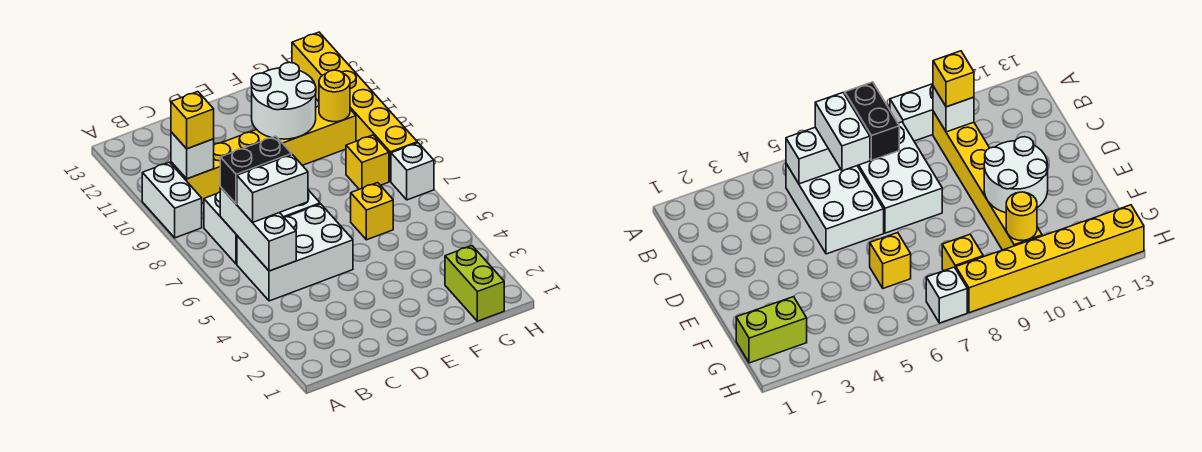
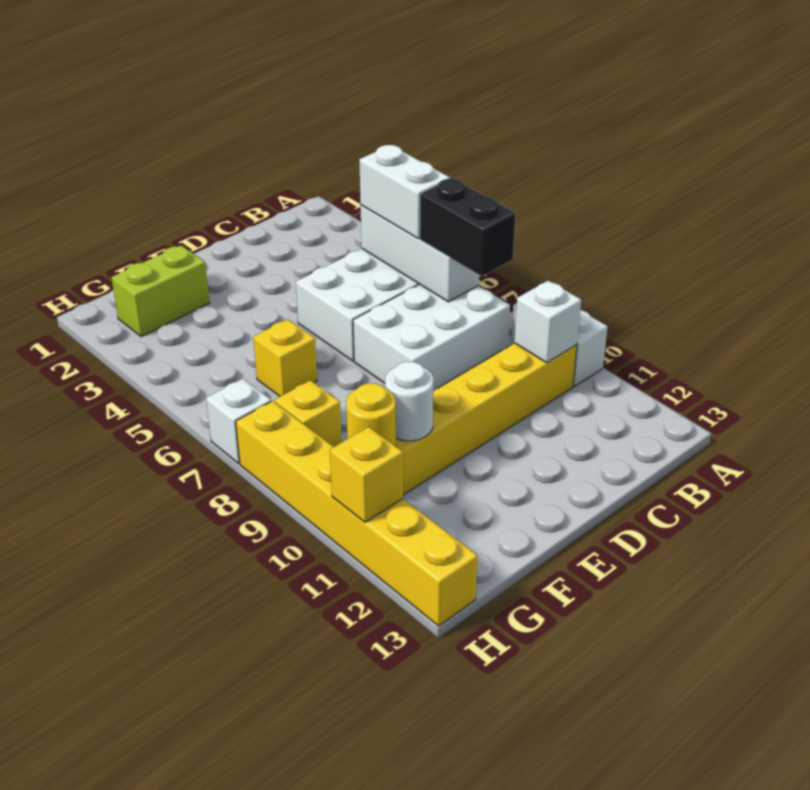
white 1x2 brick [237,155,308,222] -> white 1x2 brick turned to [359,145,450,238]
black 1x2 brick [220,136,292,204] -> black 1x2 brick turned to [420,178,515,276]
yellow 1x1 brick [171,92,214,149] -> yellow 1x1 brick moved to [330,427,403,522]
white 2x2 round brick [251,62,316,139] -> white 1x1 round brick [385,362,433,441]
lime 1x2 brick [445,246,504,321] -> lime 1x2 brick turned to [111,245,209,337]

